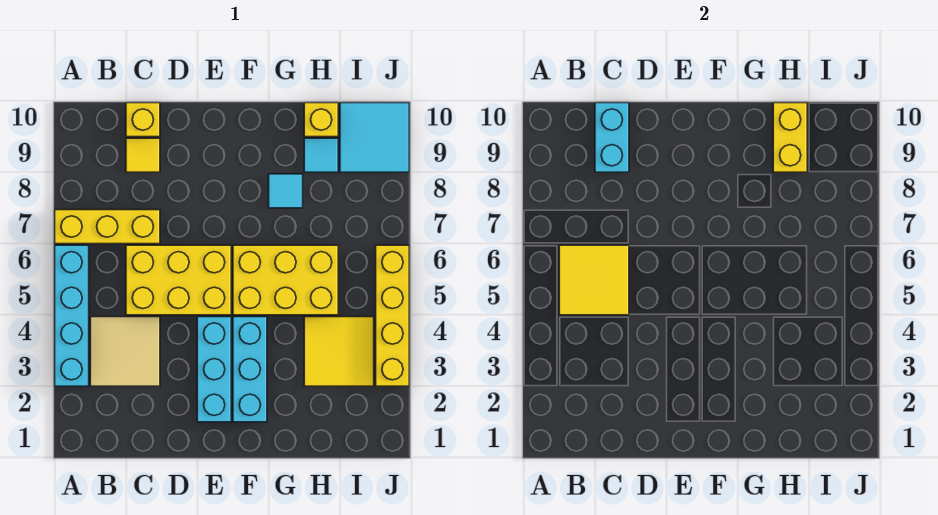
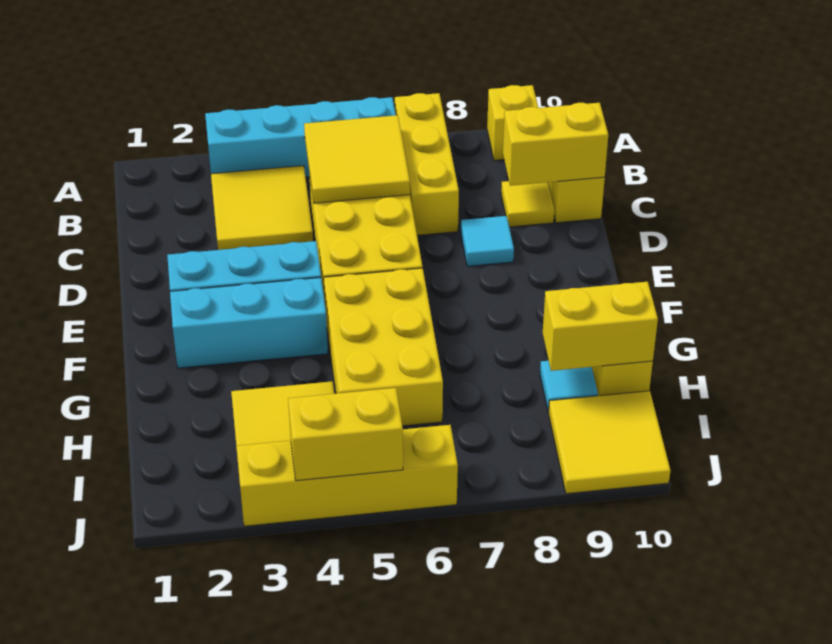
none -> yellow 1x1 brick [487,85,538,160]
tan 2x2 tile [90,317,160,386] -> yellow 2x2 tile [211,166,313,250]
cyan 1x2 brick [595,103,629,172] -> yellow 1x2 brick [503,103,608,186]
cyan 1x1 tile [269,174,303,208] -> cyan 1x1 tile moved to [461,216,514,266]
cyan 2x2 tile [340,103,409,172] -> yellow 2x2 tile [548,391,671,494]
none -> yellow 1x2 brick [288,388,403,481]

